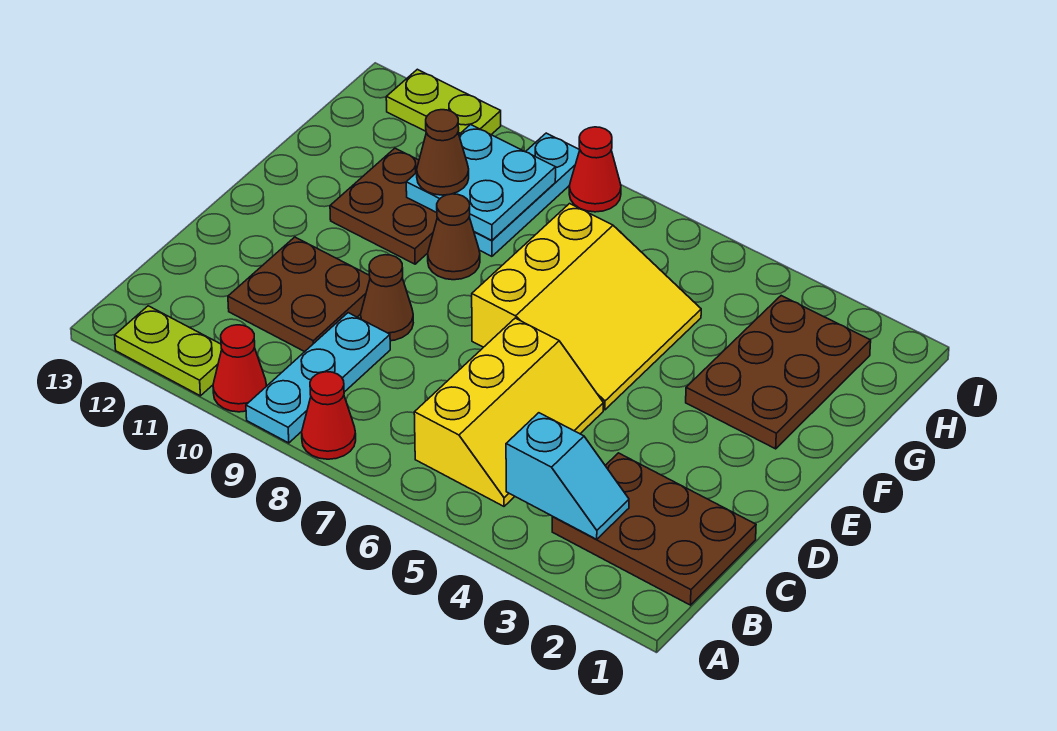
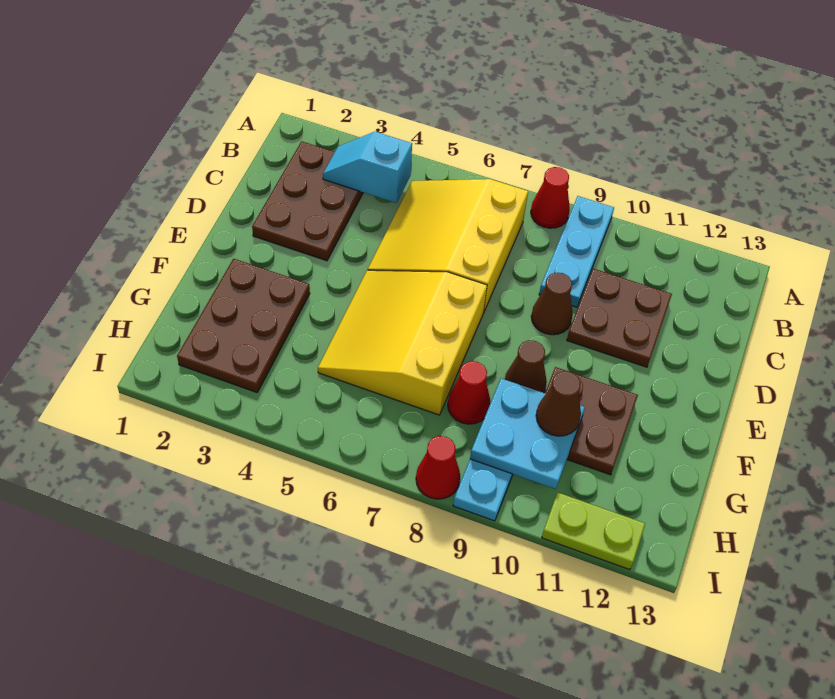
red 1x1 cone [213,325,266,412] -> red 1x1 cone moved to [448,361,491,424]
lime 1x2 plate [115,306,222,396] -> none
brown 2x3 plate [552,453,756,605] -> brown 2x3 plate turned to [252,141,363,261]
yellow 2x3 slope [414,318,603,506] -> yellow 3x3 slope [368,179,528,313]

